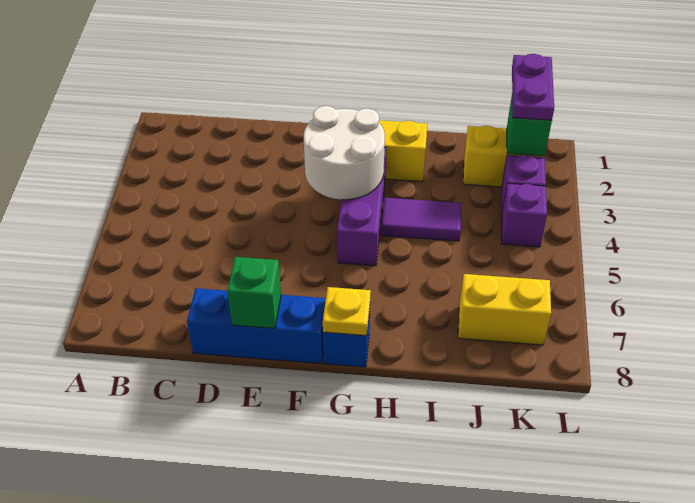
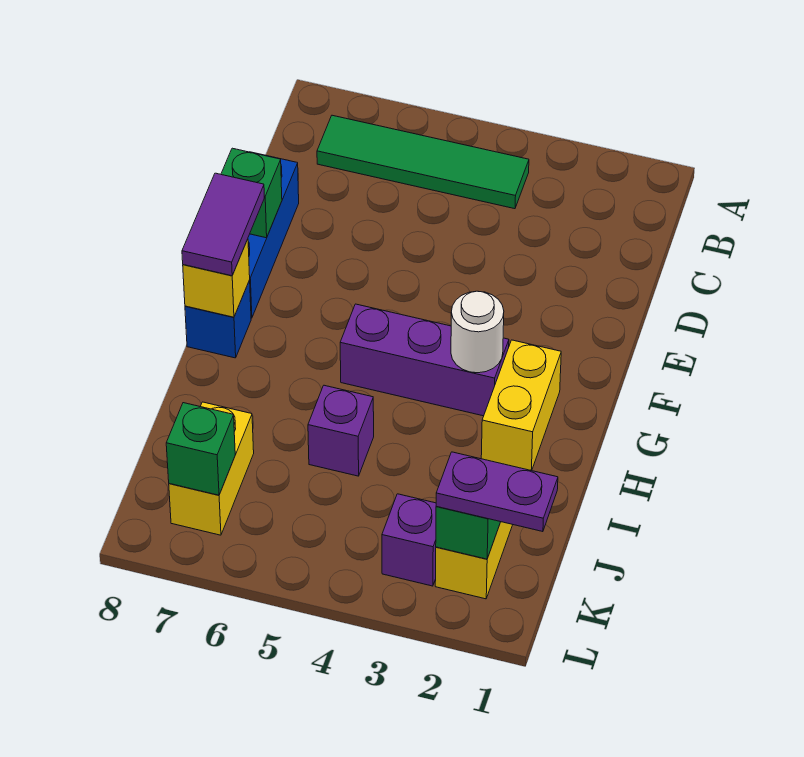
none -> green 1x4 tile [317,115,529,209]
white 2x2 round brick [304,106,385,200] -> white 1x1 round brick [451,291,504,373]
yellow 1x1 plate [323,287,371,336] -> yellow 1x1 brick [183,239,250,317]
purple 1x2 tile [381,198,462,241] -> purple 1x2 tile moved to [182,173,264,276]
purple 1x1 brick [502,183,547,247] -> purple 1x1 brick moved to [308,385,374,476]
none -> green 1x1 brick [166,403,235,495]

